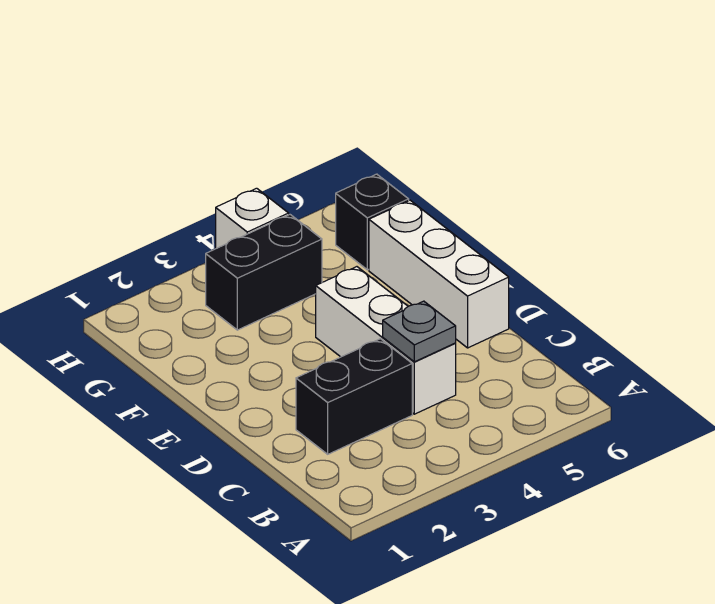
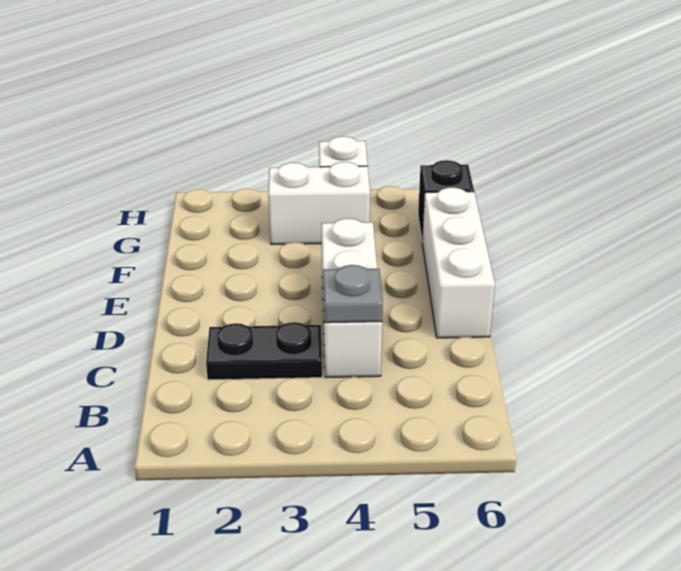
black 1x2 brick [296,339,412,454] -> black 1x2 plate [206,322,322,380]
black 1x2 brick [206,215,322,330] -> white 1x2 brick [268,162,370,244]

